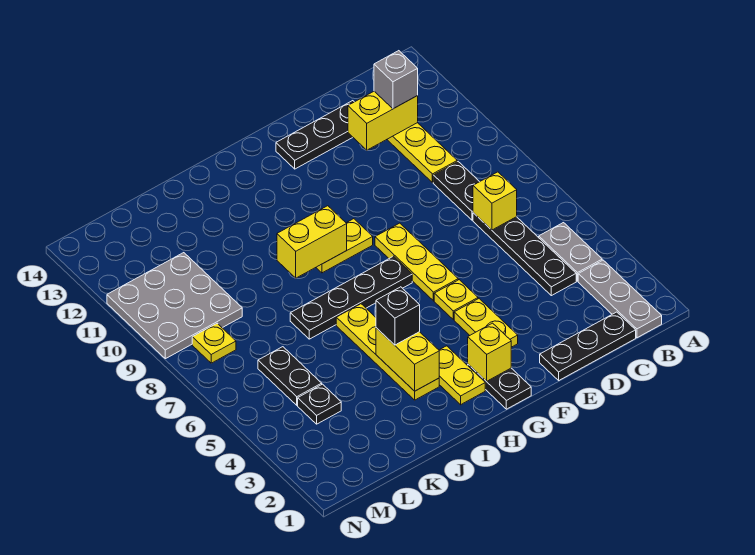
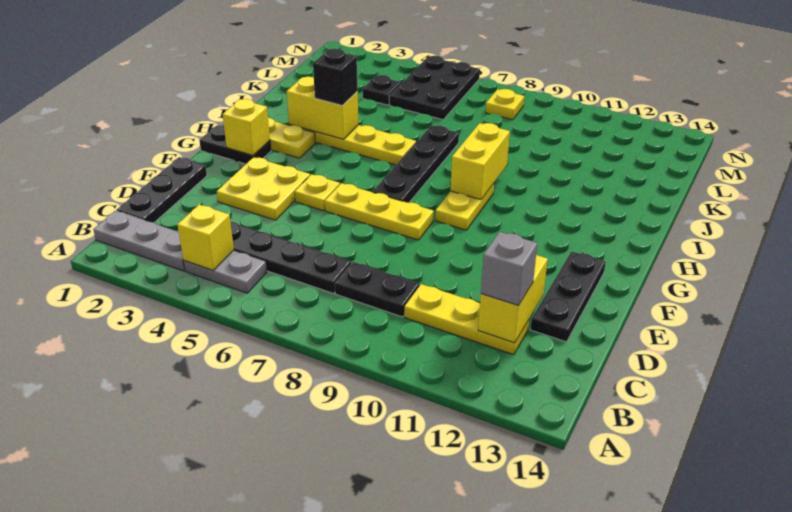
yellow 1x1 brick [473,172,517,230] -> yellow 1x1 brick moved to [177,205,234,270]
yellow 1x2 plate [454,299,518,347] -> yellow 2x2 plate [217,157,310,220]
black 1x2 plate [258,347,322,405] -> black 2x3 plate [389,56,480,120]
grey 3x3 plate [107,253,242,359] -> none

